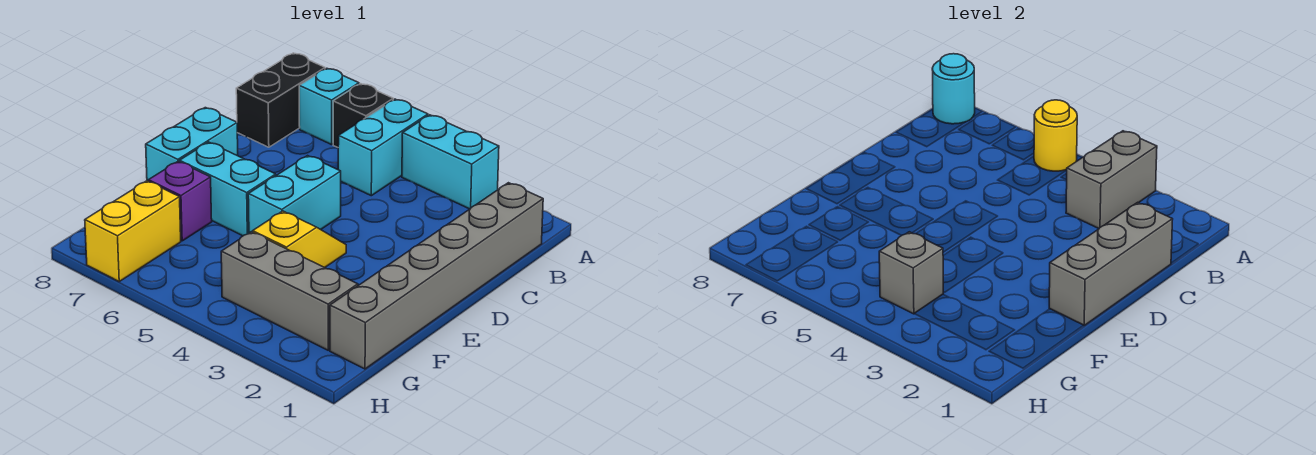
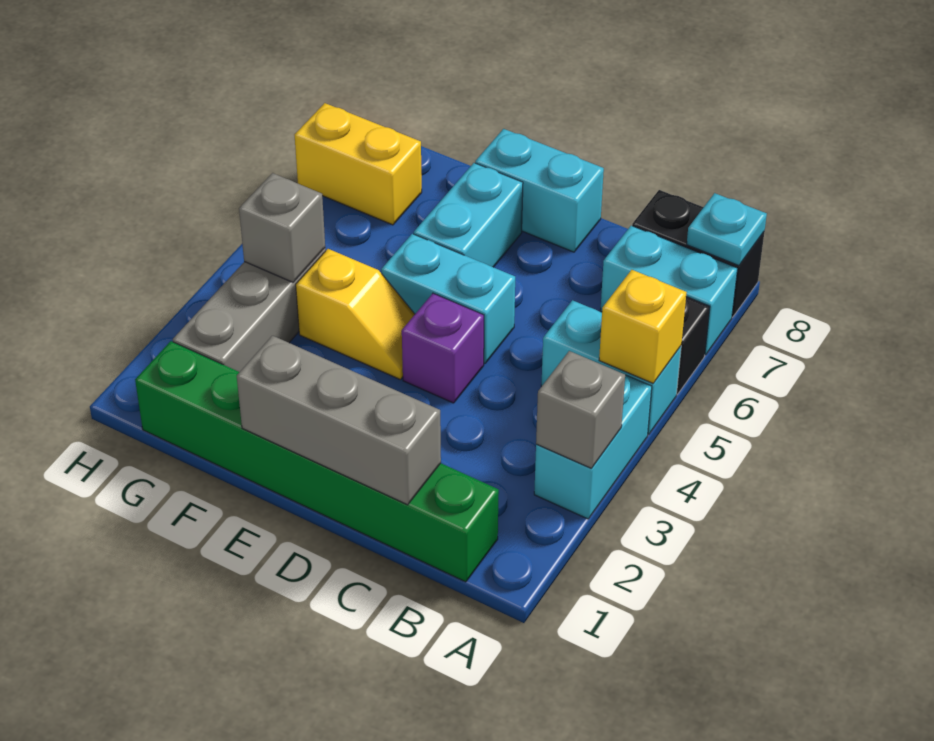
grey 1x2 brick [1066,131,1157,228] -> grey 1x1 brick [536,351,625,468]
yellow 1x1 round brick [1034,100,1077,171] -> yellow 1x1 brick [599,270,687,383]
cyan 1x1 brick [299,68,359,145] -> cyan 1x2 brick [600,226,738,355]
cyan 1x1 round brick [932,54,975,124] -> cyan 1x1 plate [687,193,767,266]
grey 1x6 brick [330,183,543,369] -> green 1x6 brick [135,341,499,582]
purple 1x1 brick [148,161,212,241] -> purple 1x1 brick moved to [402,293,484,403]

